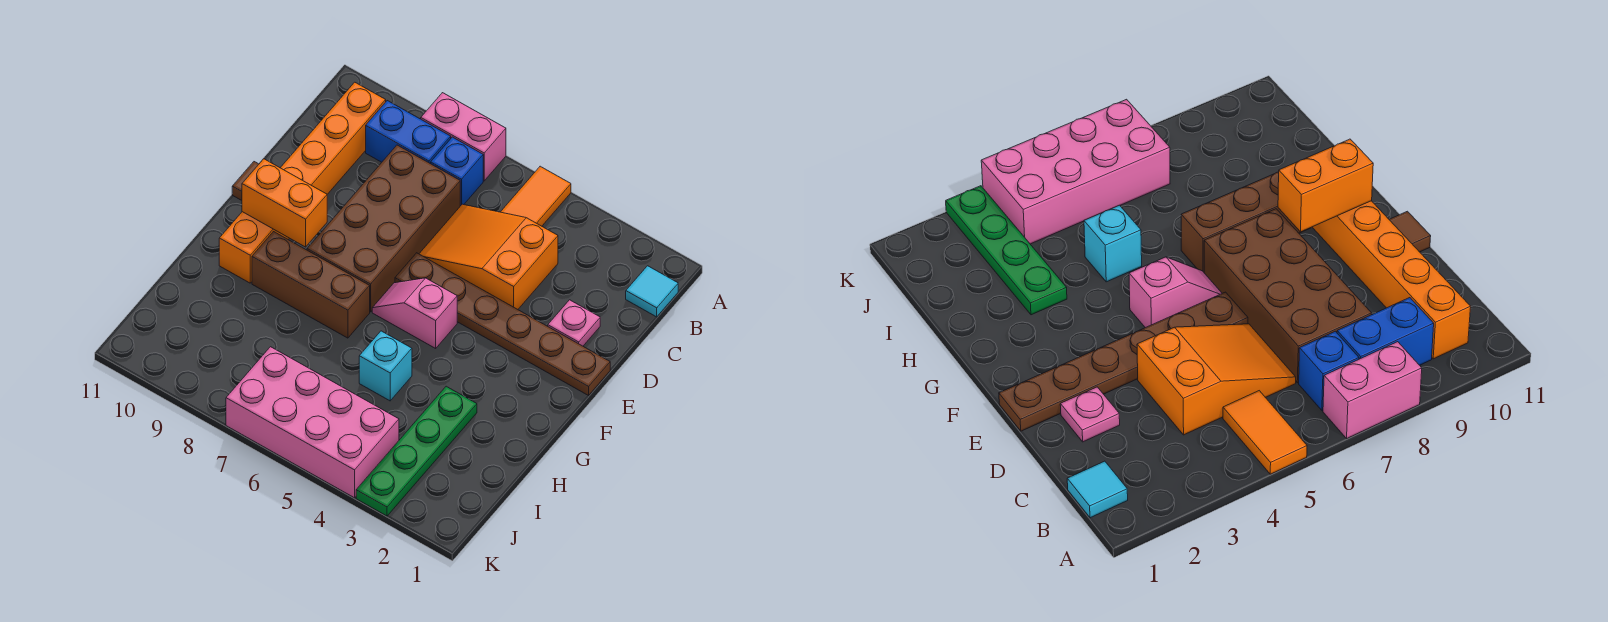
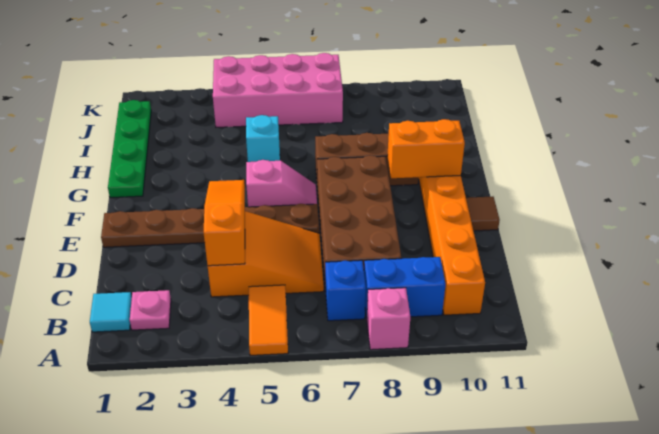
pink 1x2 brick [421,93,506,181] -> pink 1x1 brick [367,288,410,350]
none -> orange 1x3 slope [204,180,245,266]
pink 1x1 plate [548,300,600,346] -> pink 1x1 plate moved to [130,290,171,330]
green 1x4 plate [356,386,477,516] -> green 1x4 plate moved to [108,100,151,198]

